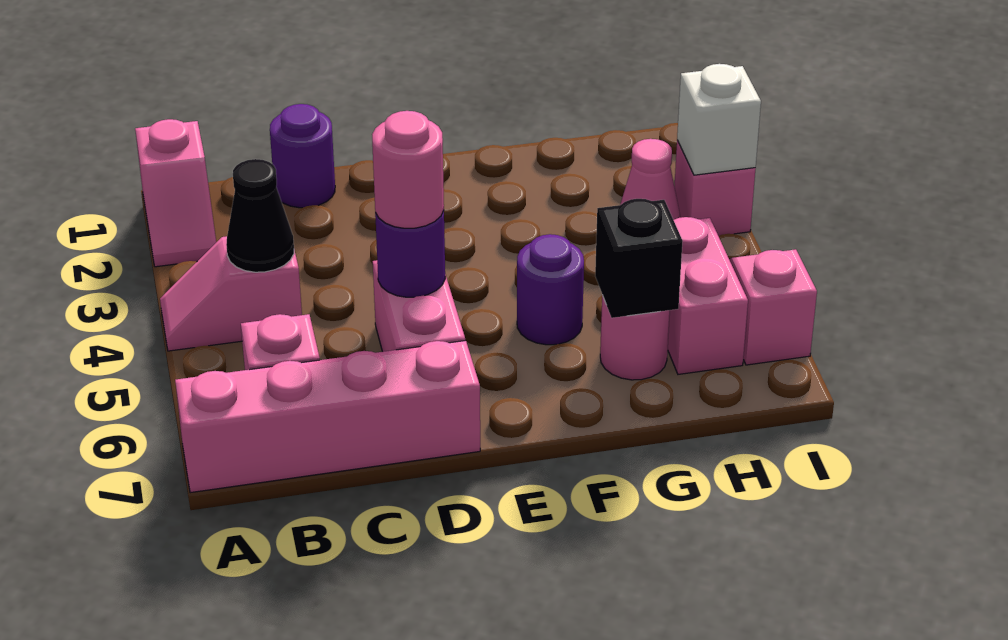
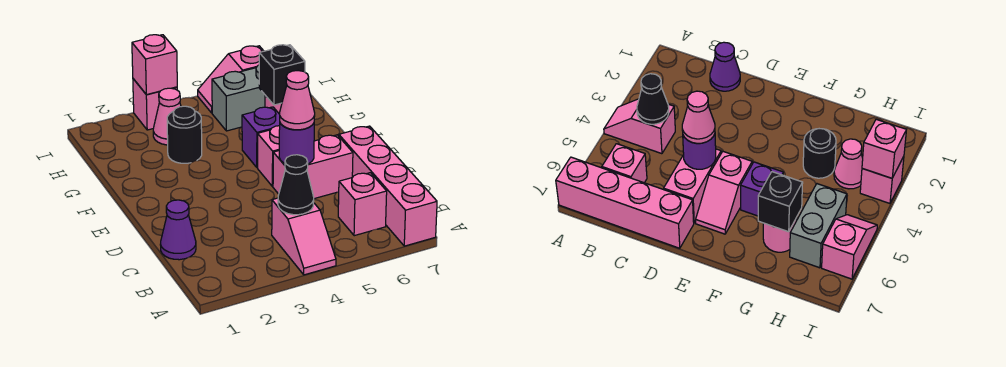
pink 1x2 slope [135,119,216,267] -> pink 1x2 slope moved to [258,126,280,187]
purple 1x1 round brick [270,104,335,208] -> purple 1x1 cone [160,200,196,260]
pink 1x1 round brick [372,111,444,228] -> pink 1x1 cone [280,71,315,130]
purple 1x1 round brick [517,234,584,345] -> purple 1x1 brick [242,107,280,168]
none -> black 1x1 round brick [167,106,202,163]
pink 1x2 brick [668,217,748,374] -> grey 1x2 brick [212,65,265,131]
white 1x1 brick [677,64,761,175] -> pink 1x1 brick [132,35,177,95]

